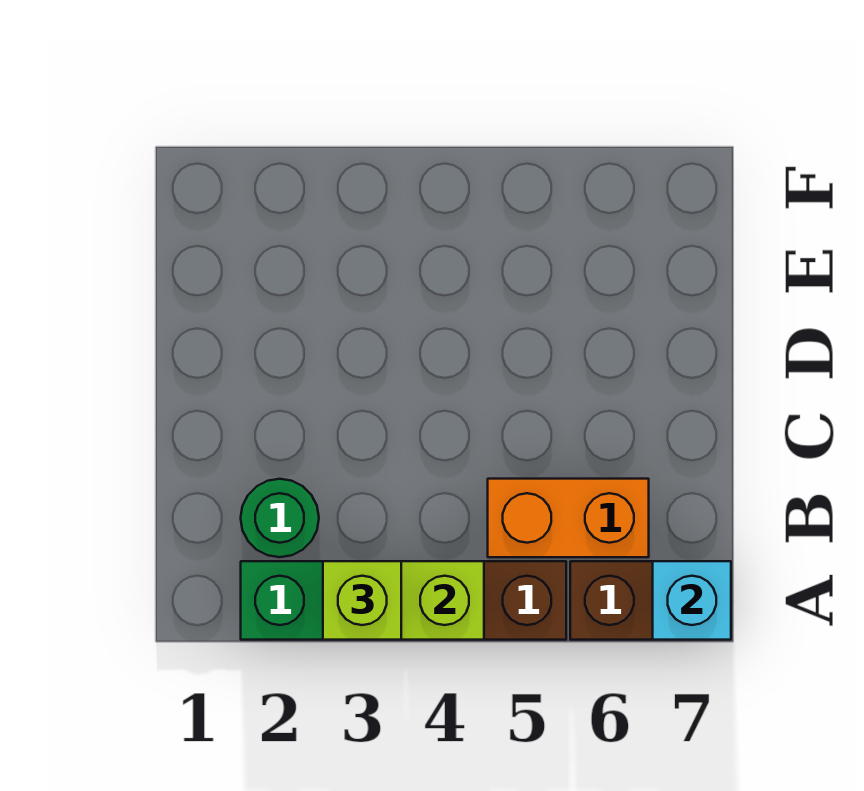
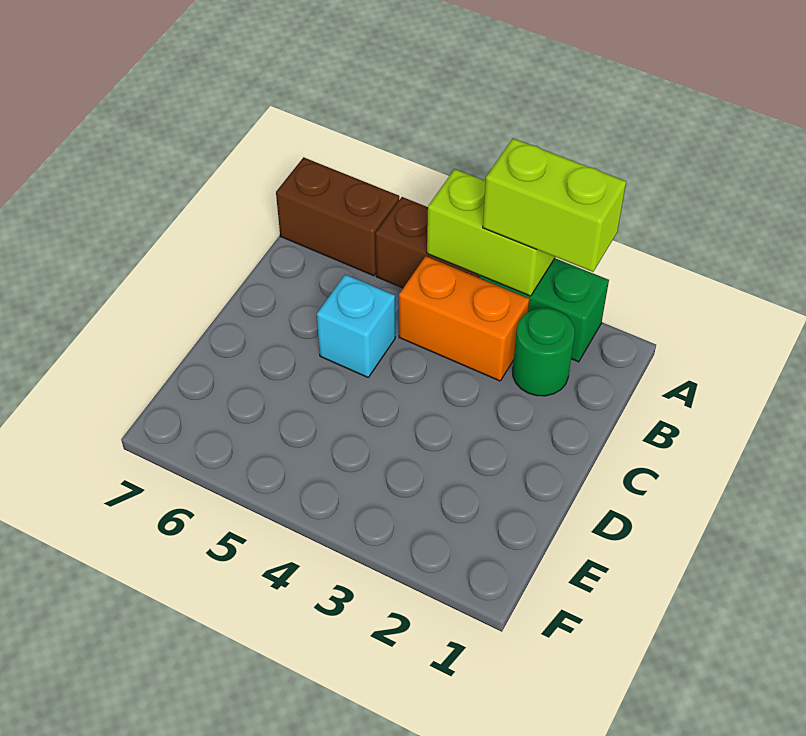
lime 1x1 brick [323,561,401,640] -> lime 1x2 brick [483,138,626,272]
cyan 1x1 brick [653,561,731,640] -> cyan 1x1 brick moved to [317,274,395,377]
orange 1x2 brick [488,479,649,557] -> orange 1x2 brick moved to [399,256,529,381]

